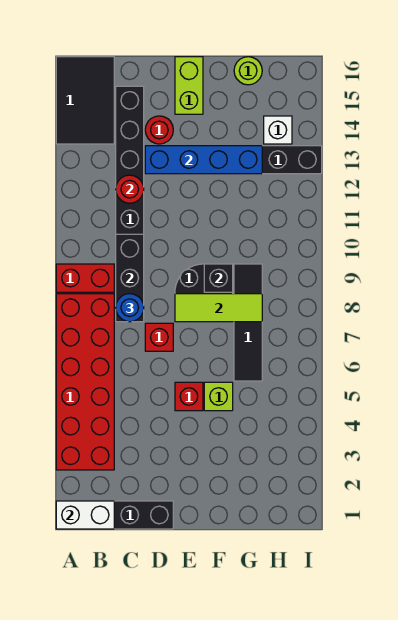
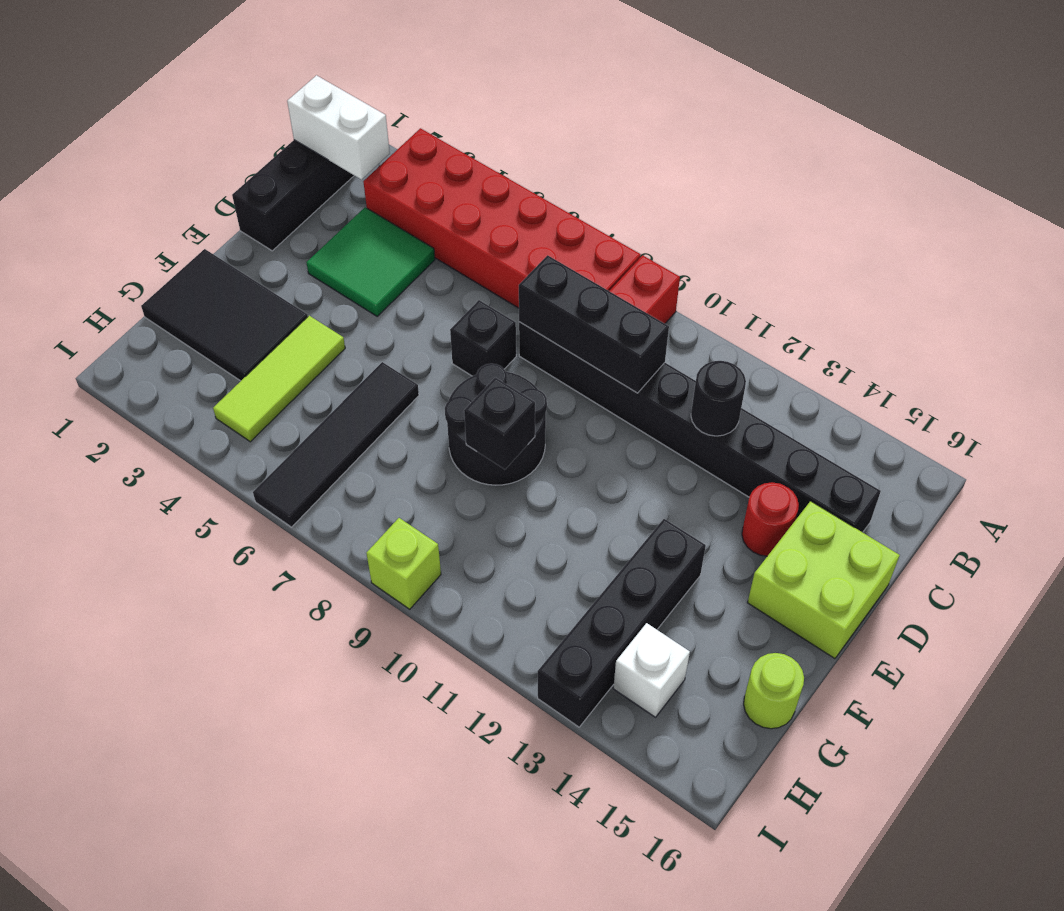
white 1x2 brick [56,501,114,529] -> white 1x2 brick turned to [287,75,390,180]
black 2x3 tile [56,57,114,144] -> black 2x3 tile moved to [141,249,308,381]
none -> green 2x2 tile [306,207,435,316]
blue 1x1 round brick [116,294,144,322] -> none
red 1x1 round brick [116,175,144,203] -> black 1x1 round brick [691,361,746,436]
red 1x1 brick [145,323,173,351] -> black 1x1 brick [450,300,516,376]
blue 1x4 brick [145,146,262,174] -> none
red 1x1 brick [175,382,203,411] -> none
lime 1x3 tile [175,294,262,322] -> lime 1x3 tile moved to [213,316,345,442]
lime 1x2 brick [175,57,203,114] -> lime 2x2 brick [747,501,900,659]
lime 1x1 brick [204,382,233,411] -> lime 1x1 brick moved to [366,518,441,609]
black 1x4 tile [234,264,262,381] -> black 1x4 tile turned to [253,362,419,527]

